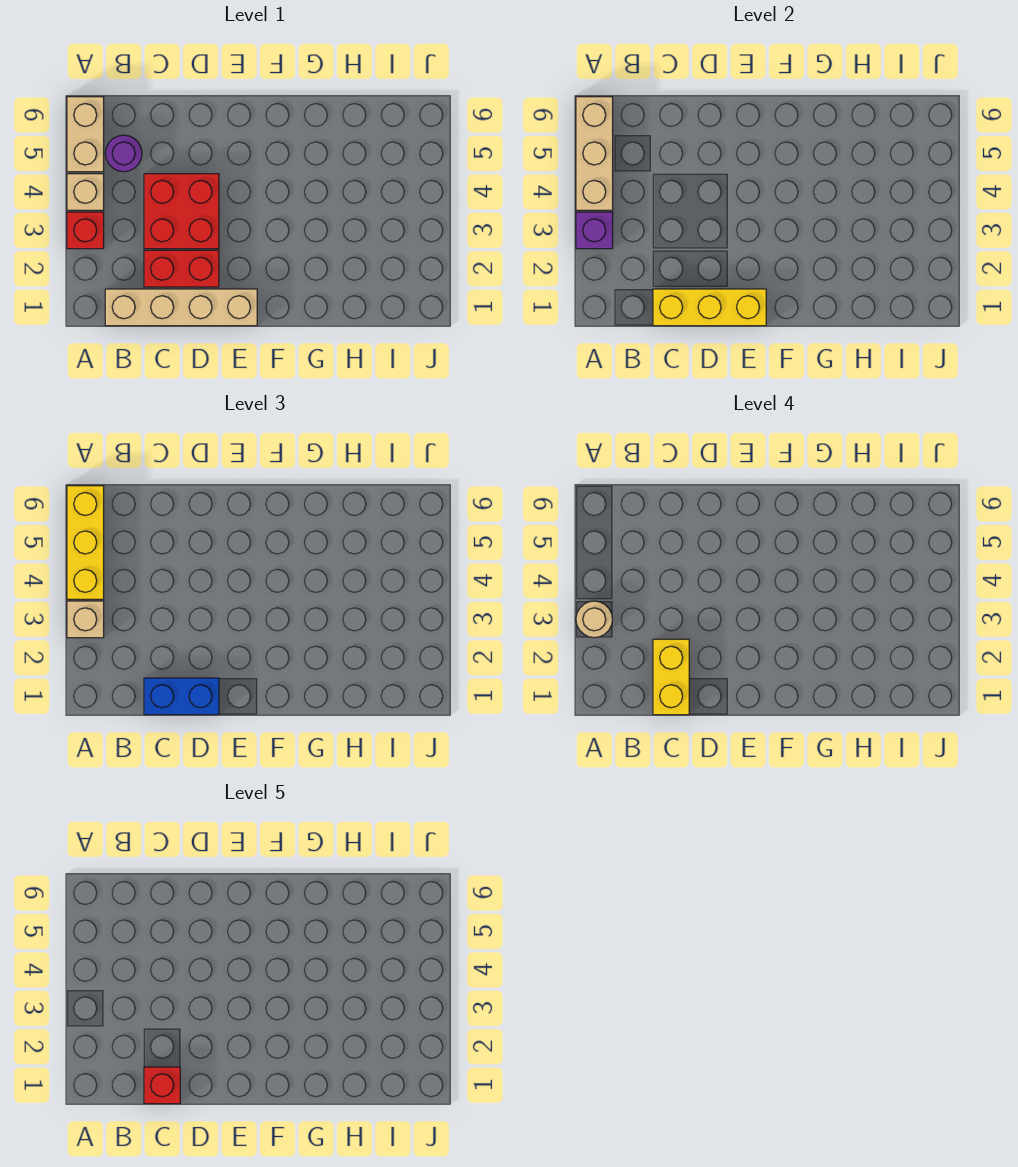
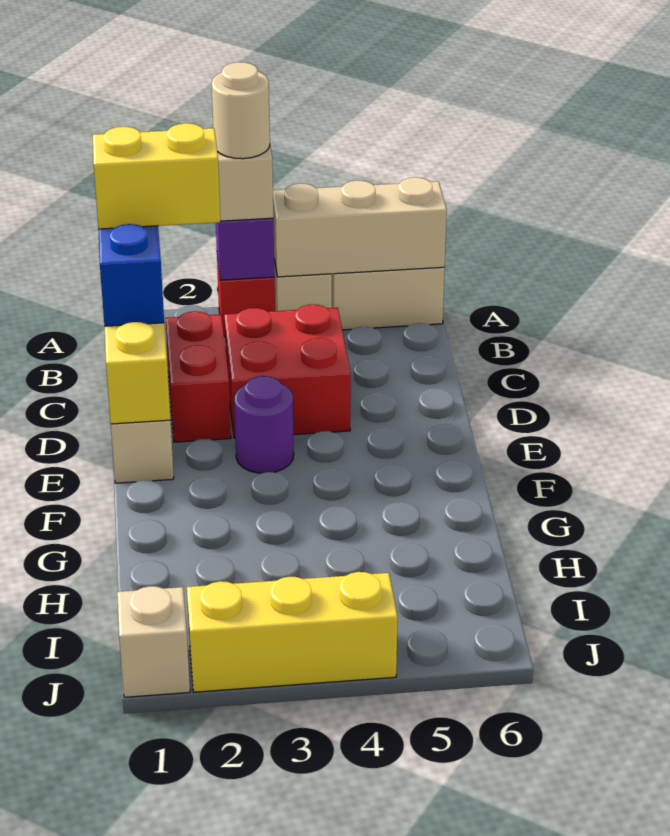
yellow 1x3 brick [67,486,104,599] -> yellow 1x3 brick moved to [187,572,398,692]
purple 1x1 round brick [105,135,142,172] -> purple 1x1 round brick moved to [234,376,294,473]
red 1x1 brick [144,1067,180,1104] -> none
none -> tan 1x1 brick [117,586,190,697]

